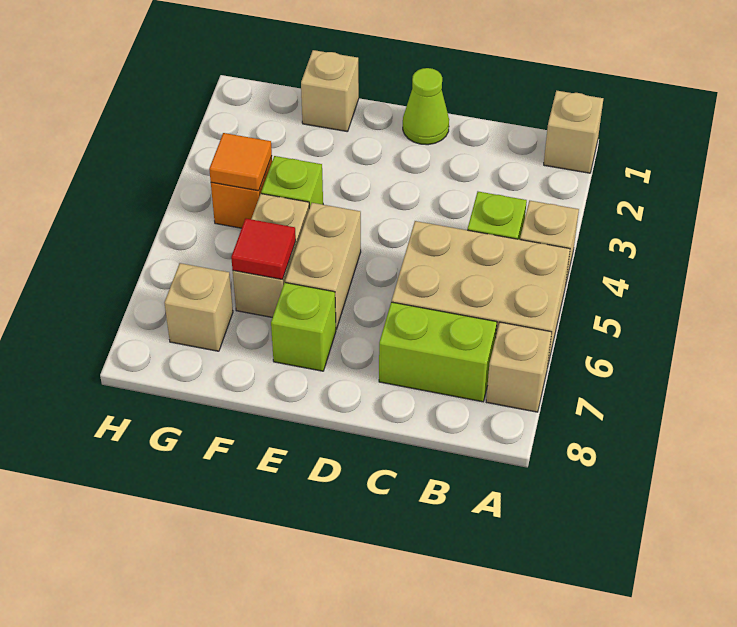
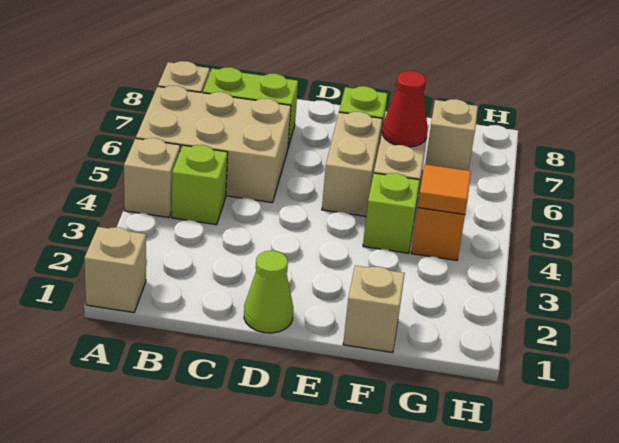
red 1x1 tile [231,219,296,279] -> red 1x1 cone [382,71,428,147]

